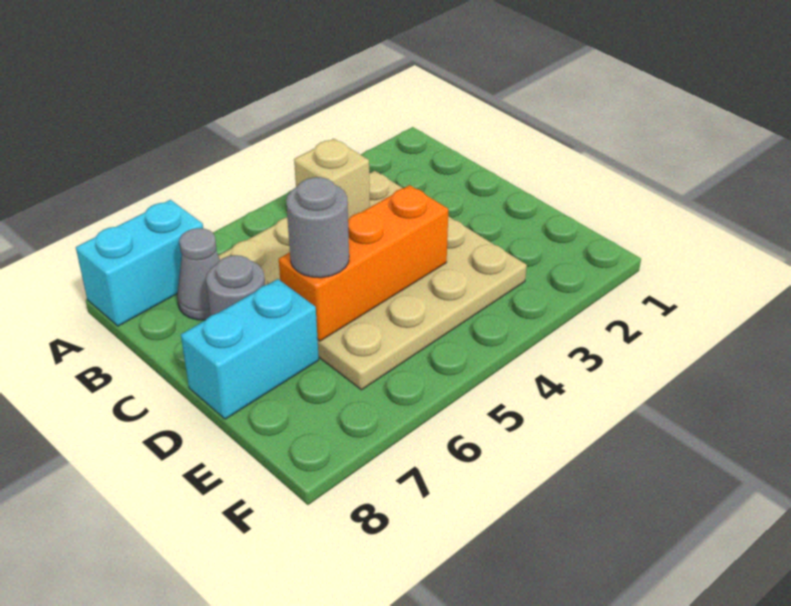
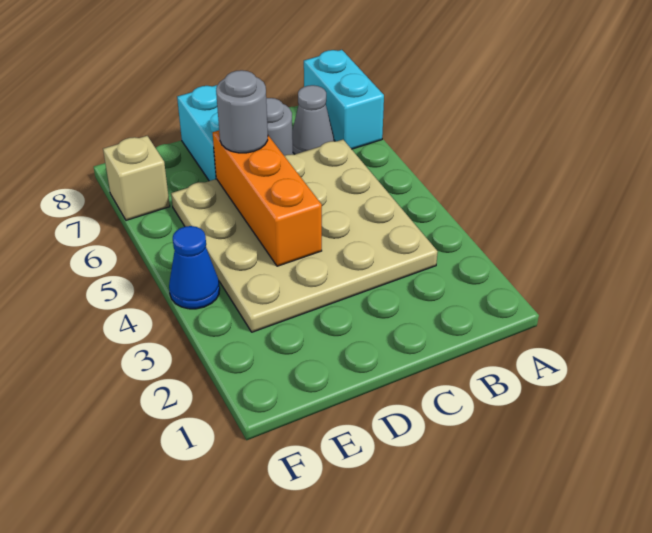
tan 1x1 brick [294,139,370,219] -> tan 1x1 brick moved to [103,136,170,220]
none -> blue 1x1 cone [169,226,220,309]

